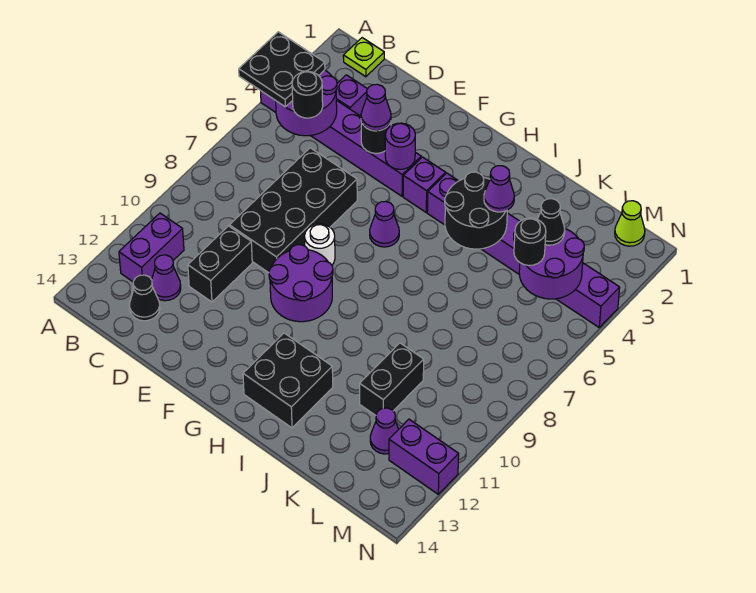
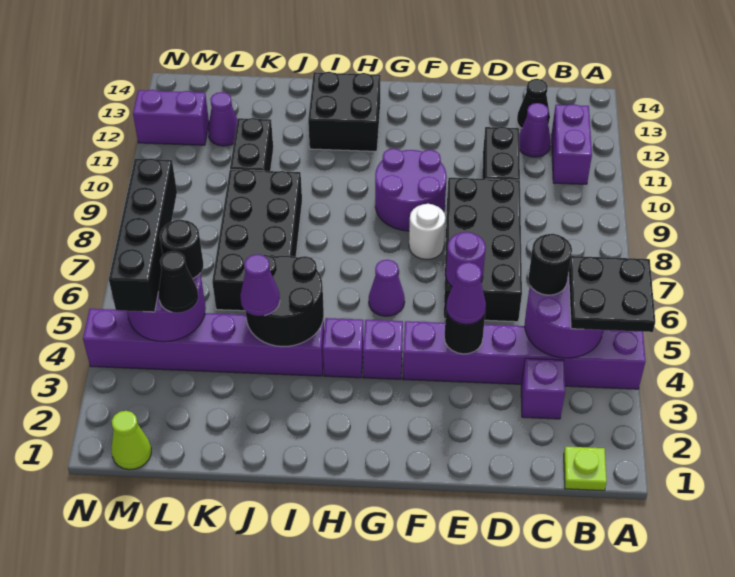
purple 1x1 round brick [385,123,415,169] -> purple 1x1 round brick moved to [446,232,486,287]
none -> black 2x4 brick [212,170,302,311]
none -> black 1x4 brick [109,159,177,312]

